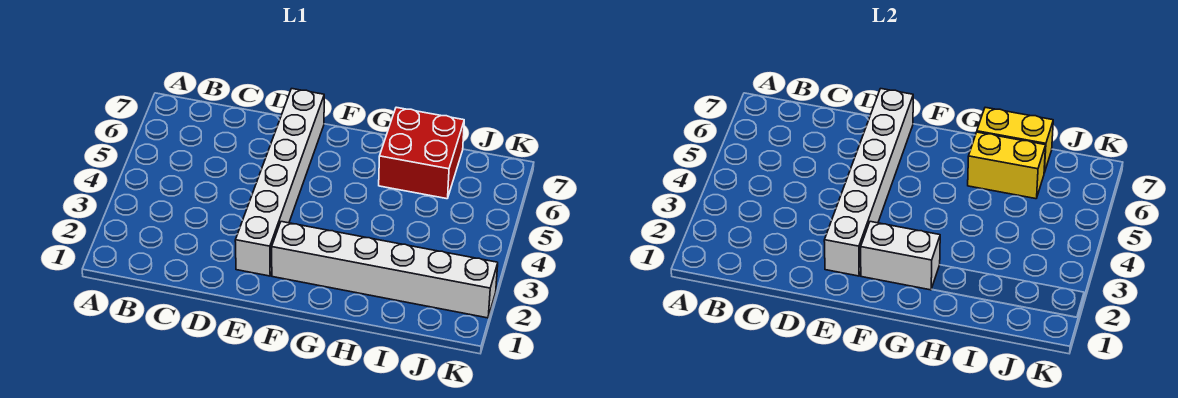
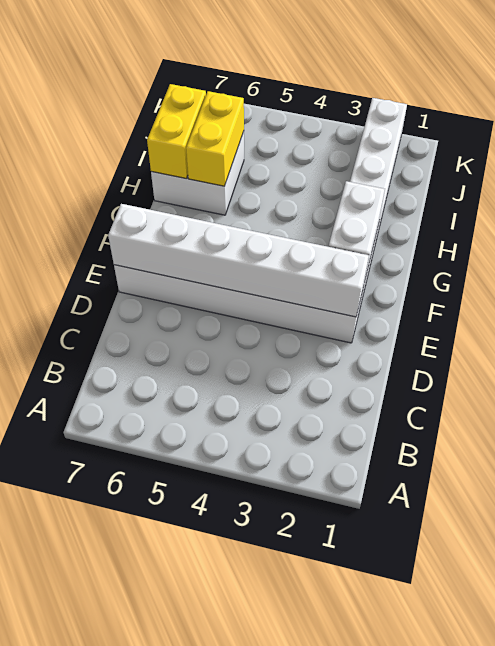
red 2x2 brick [379,107,464,199] -> white 2x2 brick [151,131,244,215]

